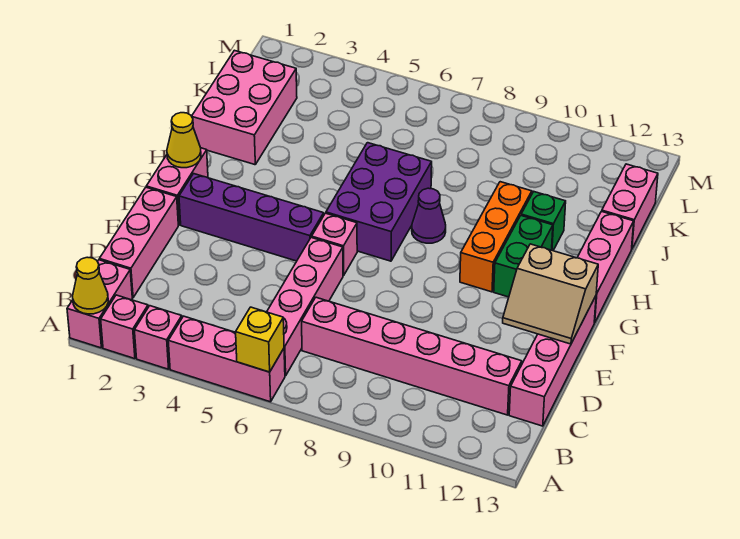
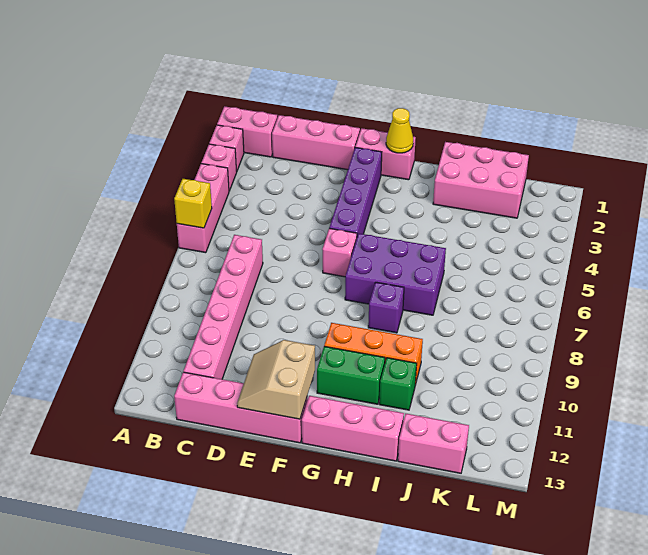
yellow 1x1 cone [73,257,108,314] -> none
pink 1x4 brick [267,237,343,376] -> none
purple 1x1 cone [412,188,446,243] -> purple 1x1 brick [368,282,404,333]

